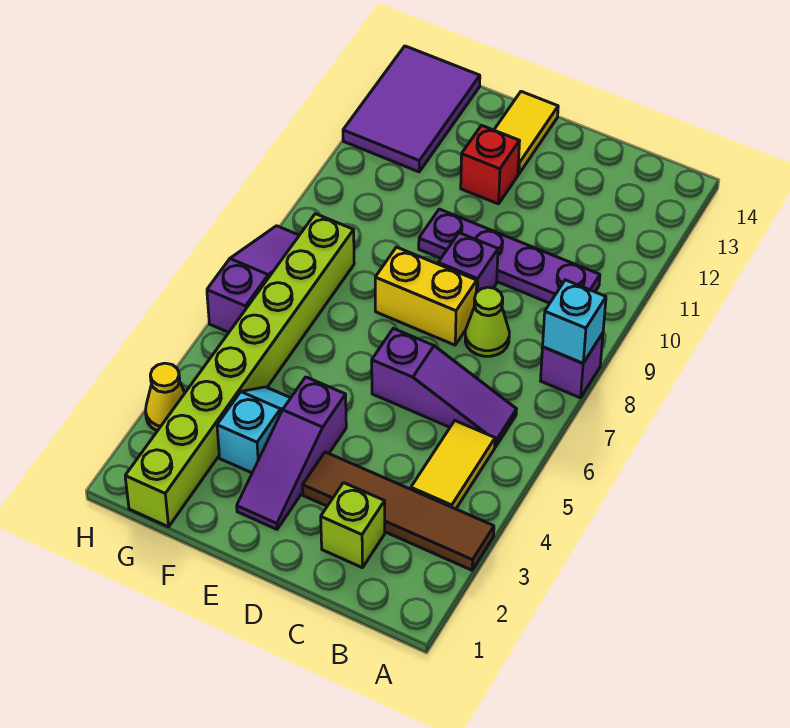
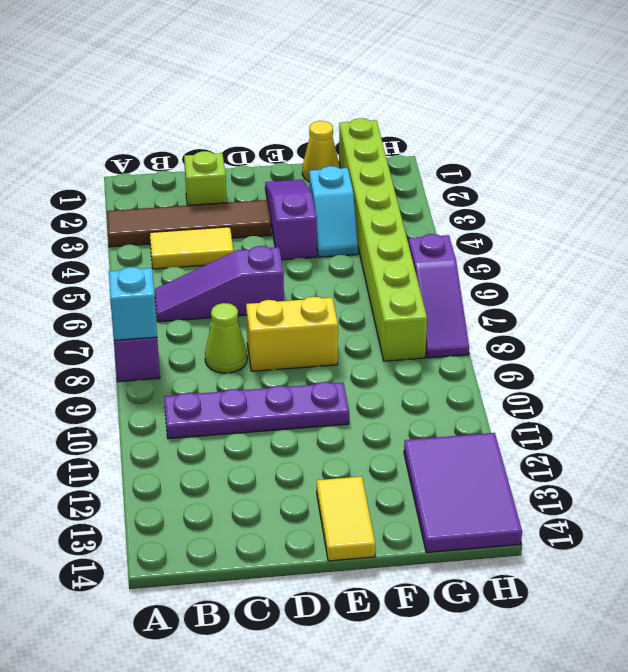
yellow 1x2 tile [411,421,495,509] -> yellow 1x2 tile turned to [150,227,234,269]
purple 1x1 brick [438,233,498,293] -> none
red 1x1 brick [461,125,520,204] -> none
yellow 1x1 cone [146,363,185,431] -> yellow 1x1 cone moved to [302,121,340,181]

